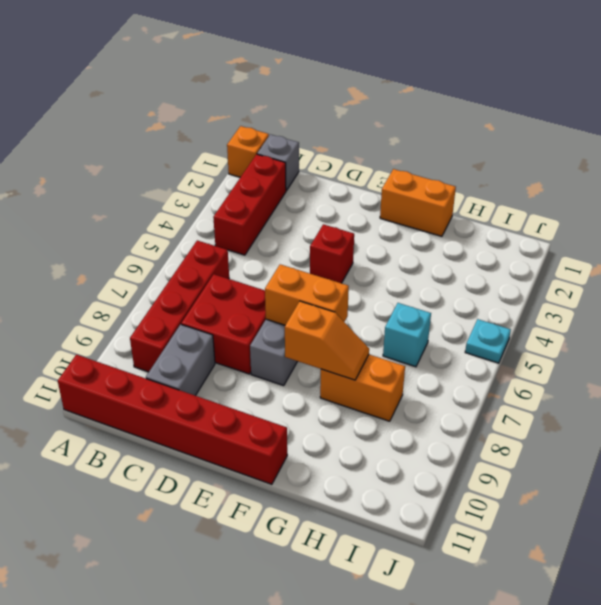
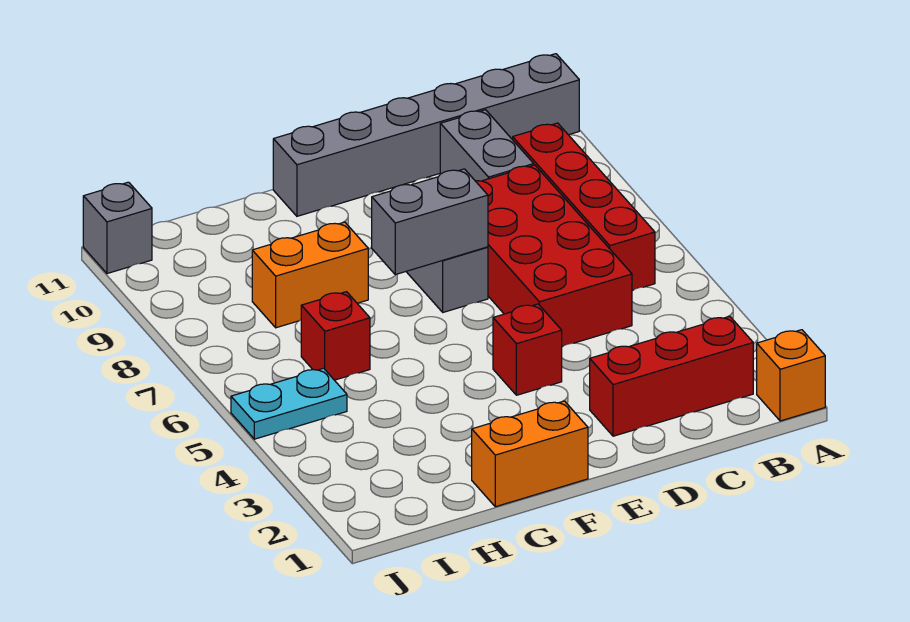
red 1x6 brick [58,355,287,484] -> grey 1x6 brick [273,54,579,216]
grey 1x1 brick [257,134,299,191] -> grey 1x1 brick moved to [83,182,152,274]
red 1x3 brick [213,154,286,255] -> red 1x3 brick turned to [590,316,753,436]
red 2x2 brick [181,274,266,374] -> red 2x4 brick [476,165,632,347]
orange 1x2 brick [265,264,349,325] -> grey 1x2 brick [372,169,488,275]
orange 1x2 slope [285,301,369,380] -> none
cyan 1x1 brick [383,303,431,367] -> red 1x1 brick [301,292,370,380]
cyan 1x1 plate [465,319,511,363] -> cyan 1x2 plate [231,368,347,439]

